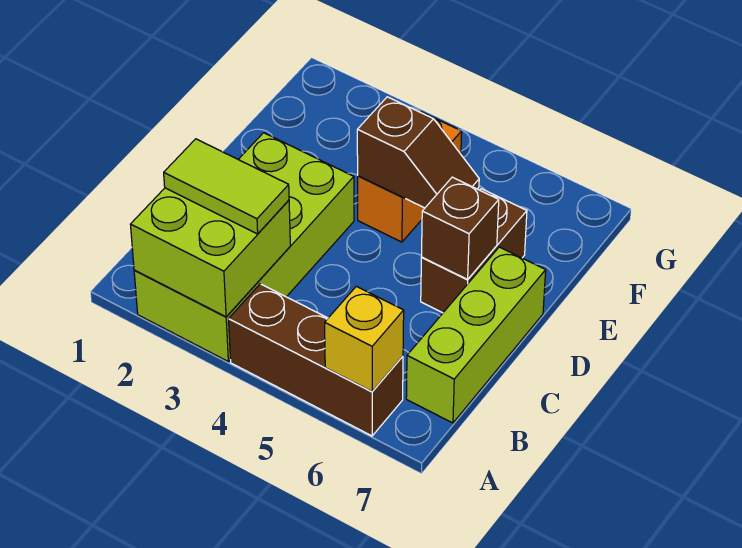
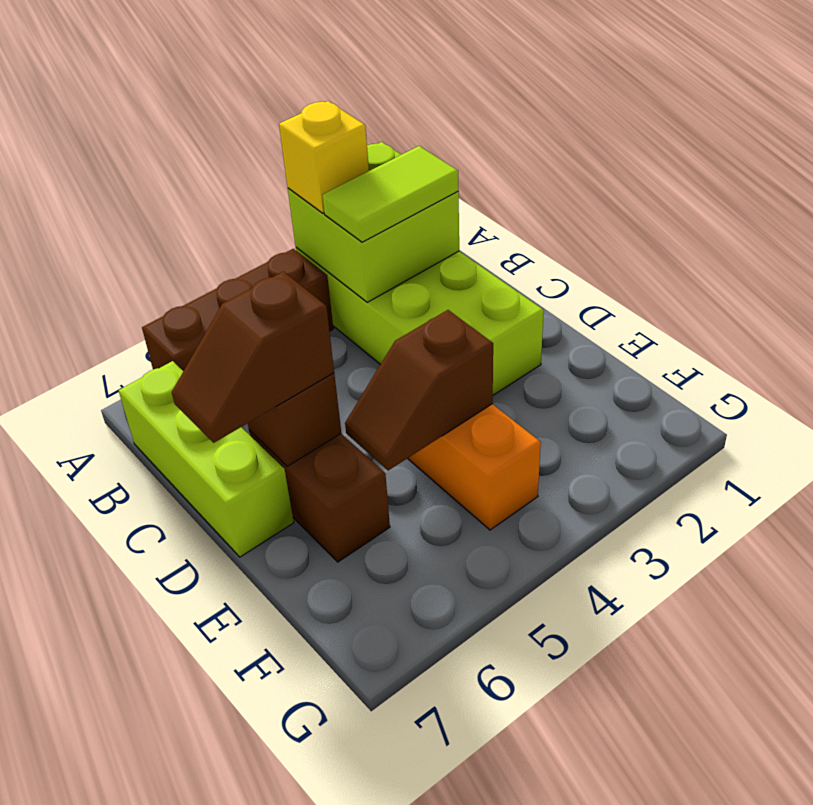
yellow 1x1 brick [325,286,404,391] -> yellow 1x1 brick moved to [279,101,369,213]
none -> brown 1x2 slope [172,272,334,443]

